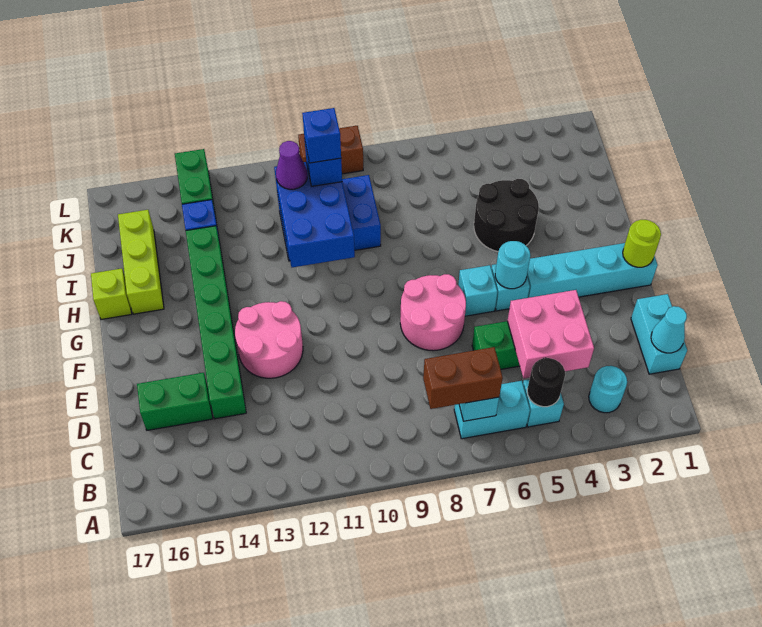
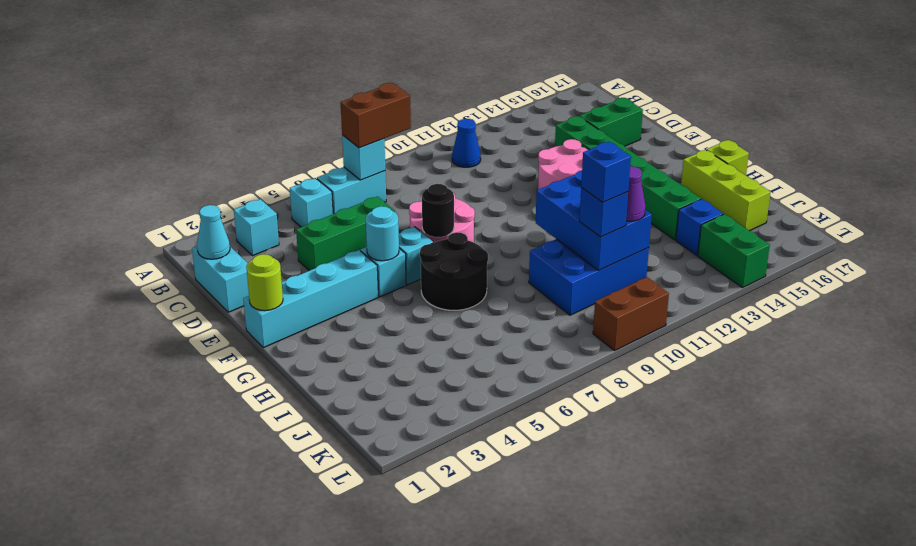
cyan 1x1 round brick [589,366,627,413] -> cyan 1x1 brick [234,199,279,256]
black 1x1 round brick [527,358,565,407] -> black 1x1 round brick moved to [422,184,454,237]
none -> blue 1x1 cone [452,119,481,167]
pink 2x2 brick [507,290,594,379] -> none
black 2x2 round brick [474,179,539,252] -> black 2x2 round brick moved to [420,232,488,310]

